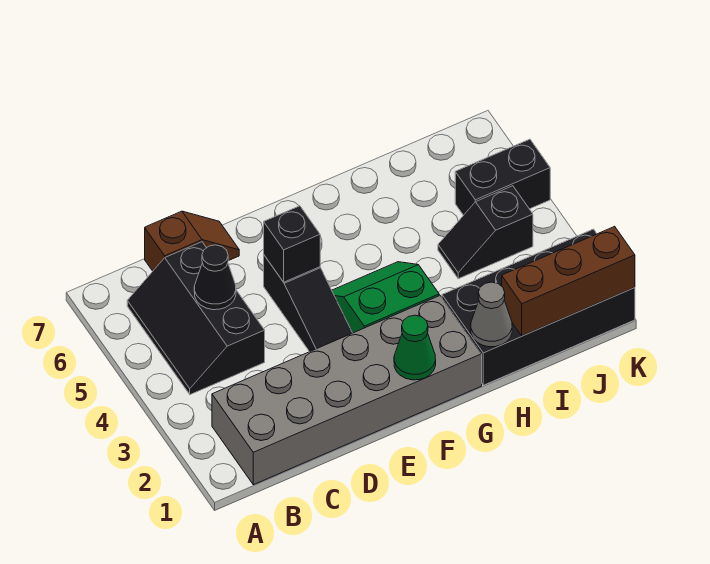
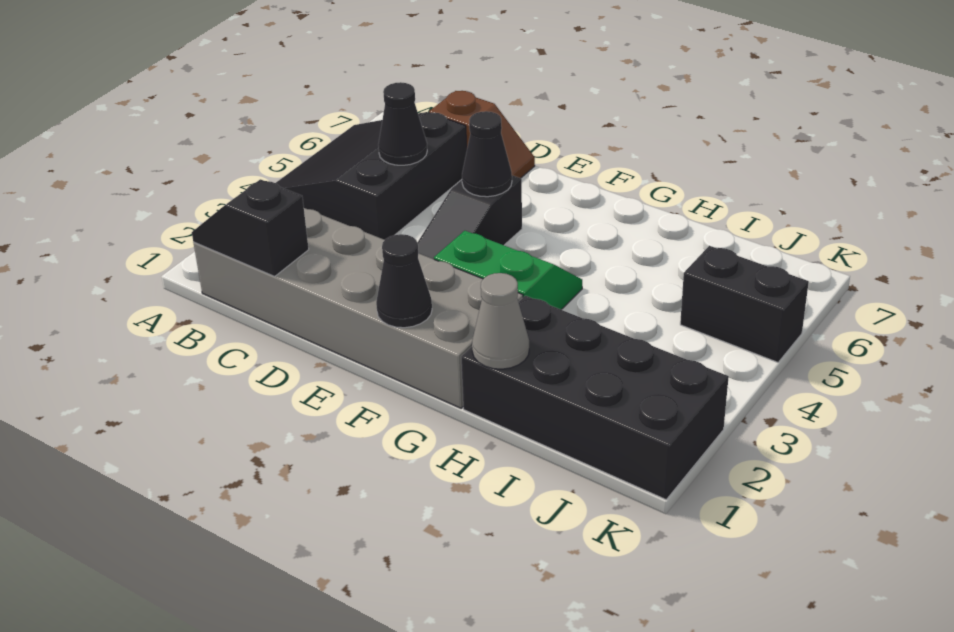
black 2x3 slope [127,242,265,395] -> black 3x3 slope [276,112,467,240]
black 1x1 brick [264,206,320,282] -> black 1x1 cone [462,111,512,197]
green 1x1 cone [394,315,436,380] -> black 1x1 cone [376,234,432,328]
brown 1x3 brick [502,226,635,336] -> none
black 1x2 slope [438,186,533,279] -> black 1x2 slope moved to [192,179,309,276]

